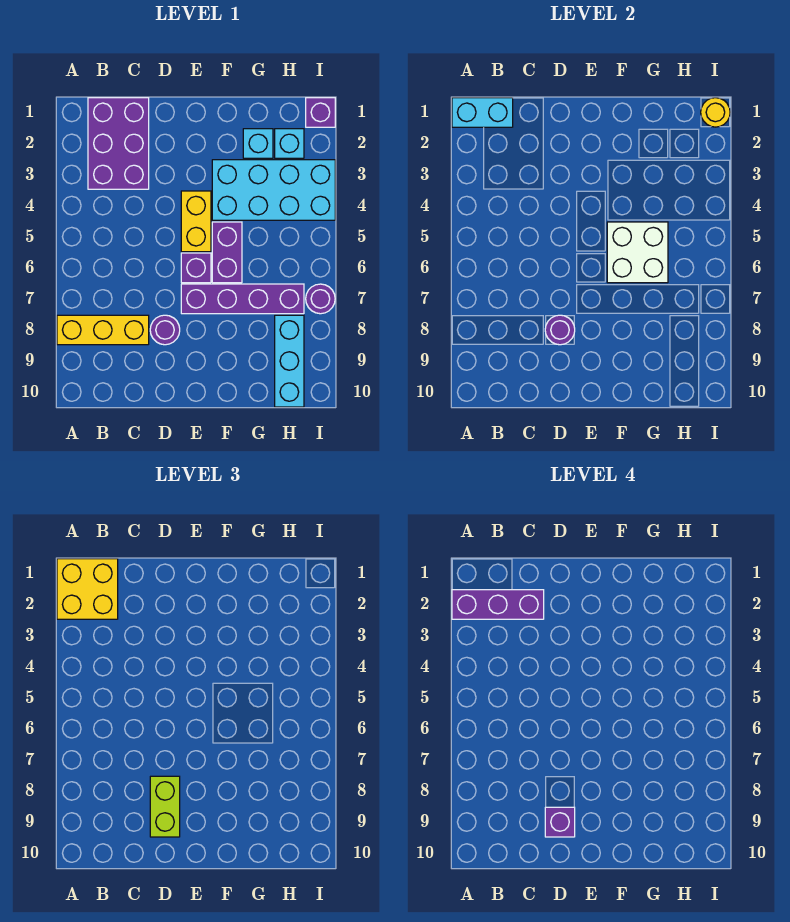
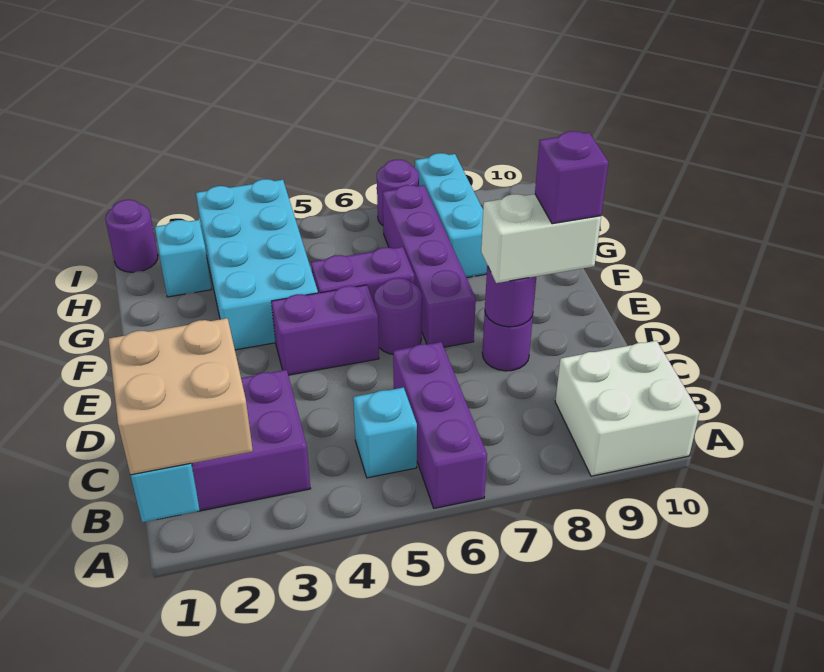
yellow 2x2 brick [57,559,118,619] -> tan 2x2 brick [109,318,253,475]
purple 1x3 brick [452,590,544,619] -> purple 1x3 brick moved to [393,342,487,508]
yellow 1x3 brick [57,315,149,345] -> none
lime 1x2 brick [150,776,180,837] -> white 1x2 brick [481,194,601,283]
yellow 1x2 brick [181,191,211,252] -> purple 1x2 brick [271,285,379,375]
purple 1x1 brick [181,253,211,283] -> purple 1x1 round brick [374,278,422,354]
white 2x2 brick [607,222,668,283] -> white 2x2 brick moved to [555,341,699,476]
cyan 1x1 brick [243,129,273,158] -> cyan 1x1 brick moved to [353,387,417,478]
cyan 1x3 brick [275,315,304,407] -> cyan 1x3 brick turned to [415,153,487,278]
purple 1x1 brick [306,98,335,127] -> purple 1x1 round brick [105,200,158,272]
yellow 1x1 round brick [701,98,730,127] -> none

